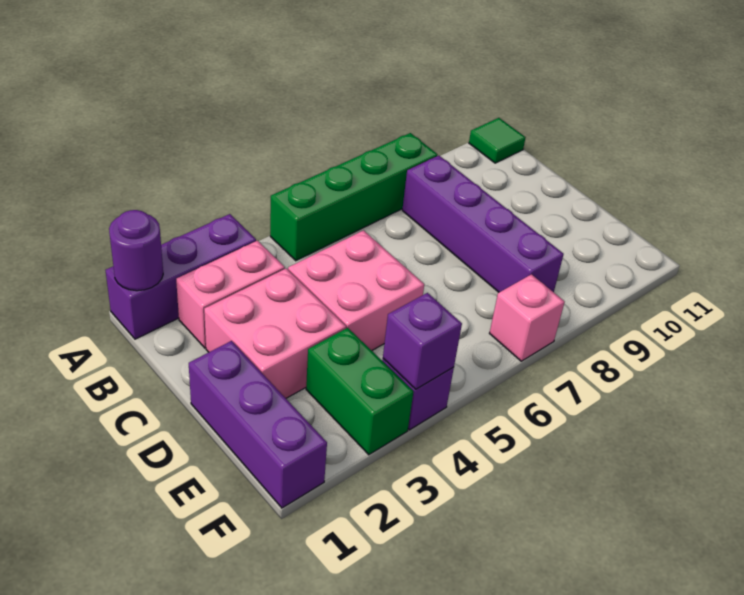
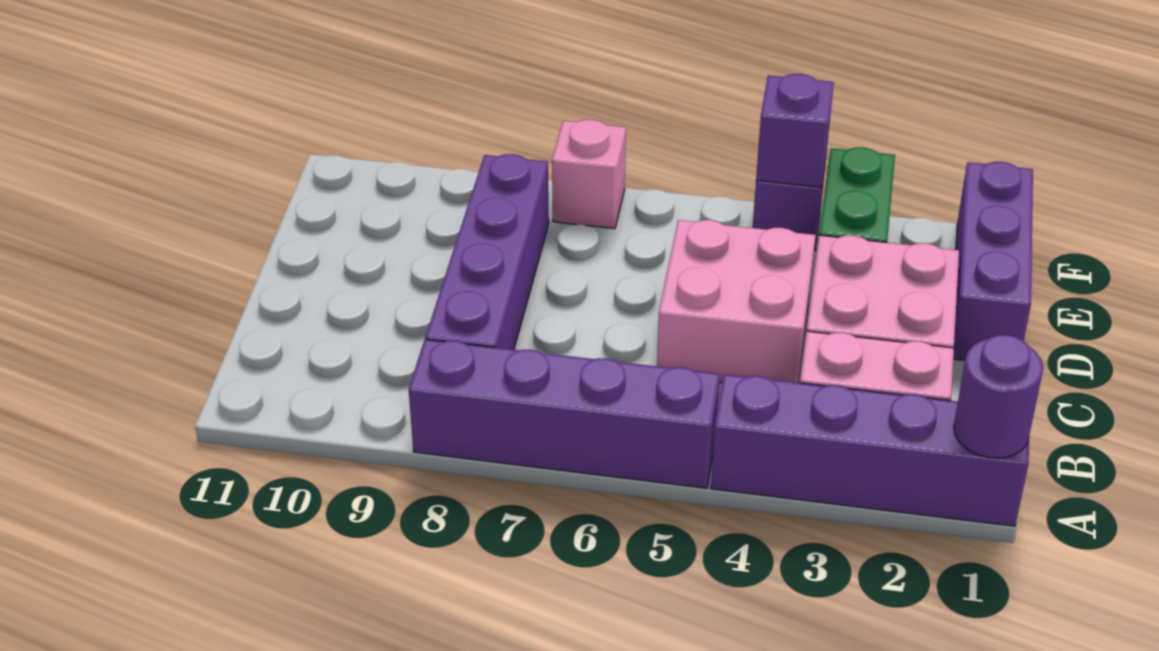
purple 1x3 brick [105,214,256,339] -> purple 1x4 brick [711,374,1029,526]
green 1x4 brick [270,133,438,261] -> purple 1x4 brick [409,339,720,488]
green 1x1 tile [469,118,526,163] -> none

